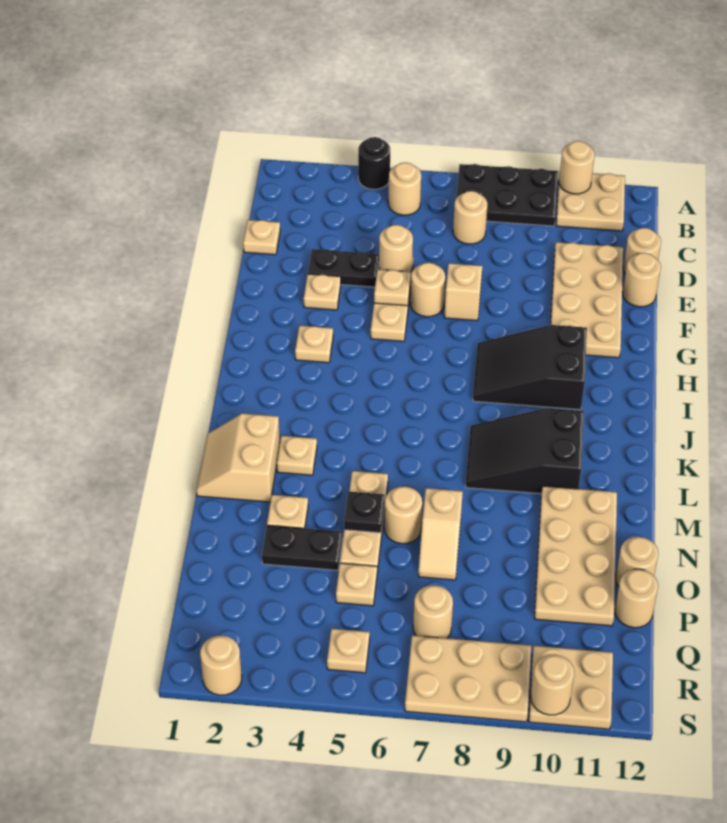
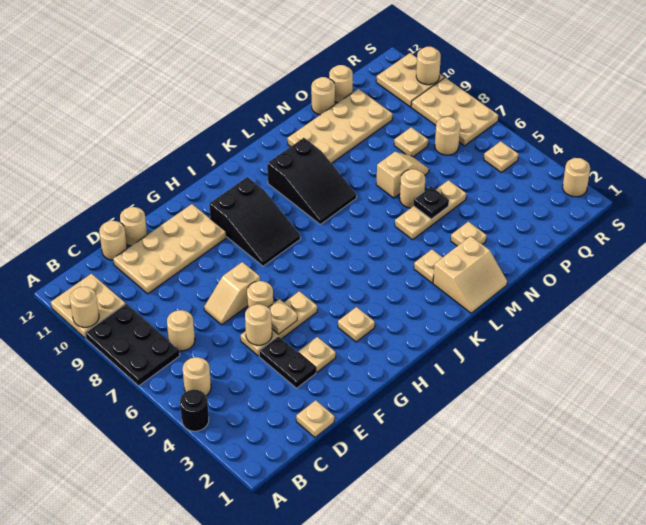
black 1x2 plate [262,525,342,570] -> none
tan 1x1 plate [336,563,377,606] -> tan 1x1 plate moved to [394,127,428,157]

